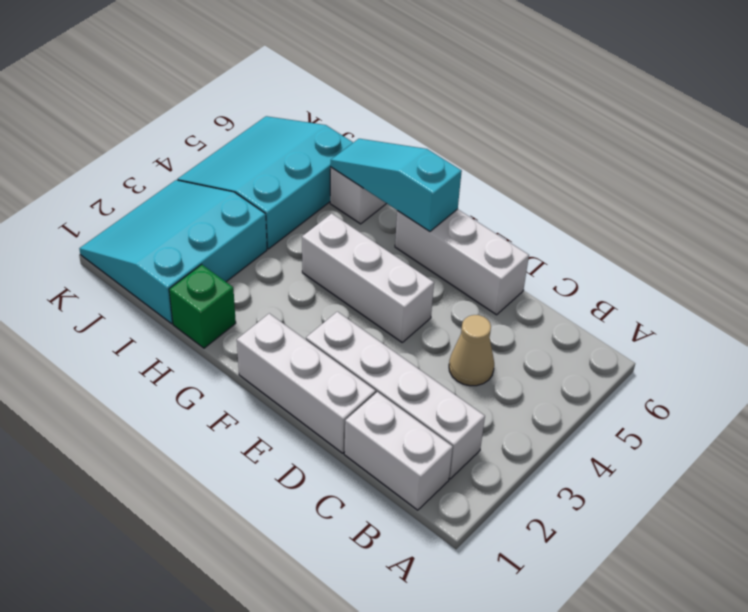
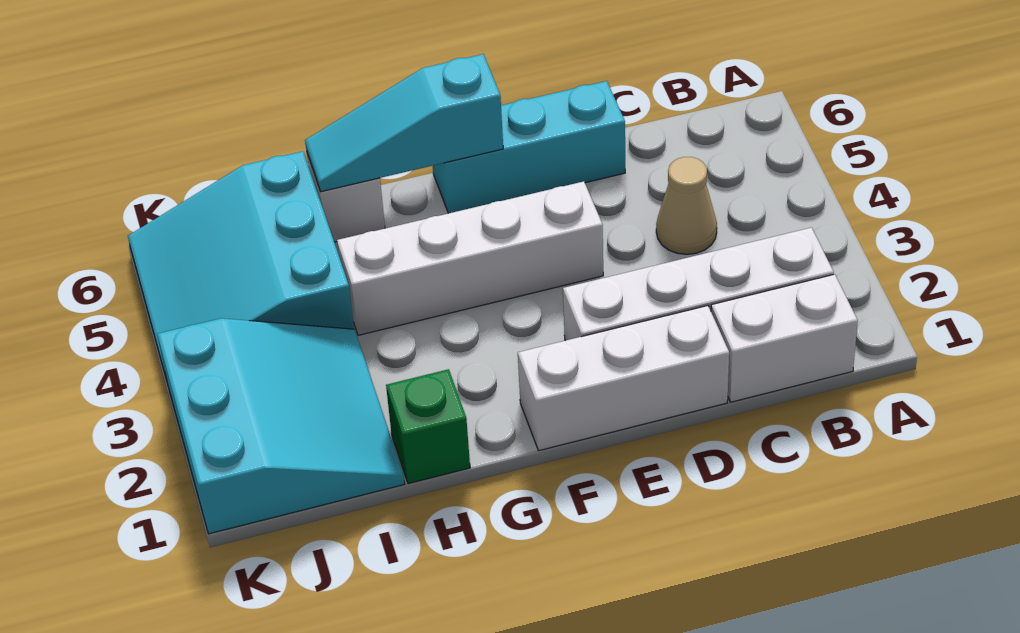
white 1x3 brick [395,209,529,315] -> cyan 1x3 brick [433,81,625,213]
white 1x3 brick [302,213,434,342] -> white 1x4 brick [337,181,603,335]
cyan 3x3 slope [79,180,267,324] -> cyan 3x3 slope turned to [157,318,405,534]

